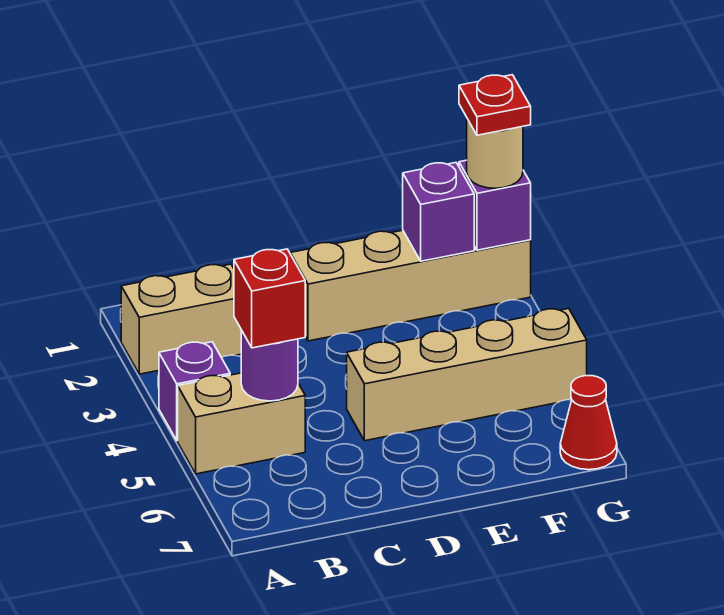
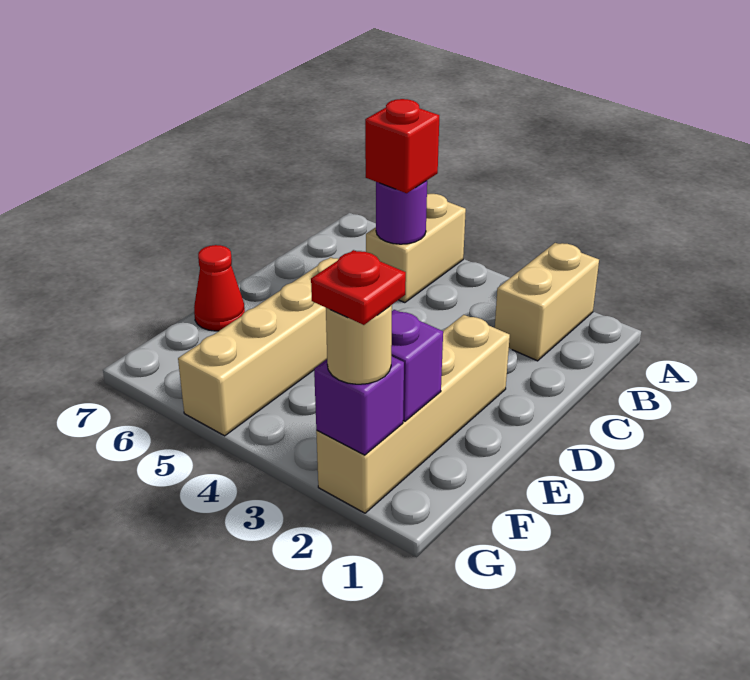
purple 1x1 brick [159,342,230,441] -> none
red 1x1 cone [560,376,617,470] -> red 1x1 cone moved to [194,245,245,331]

